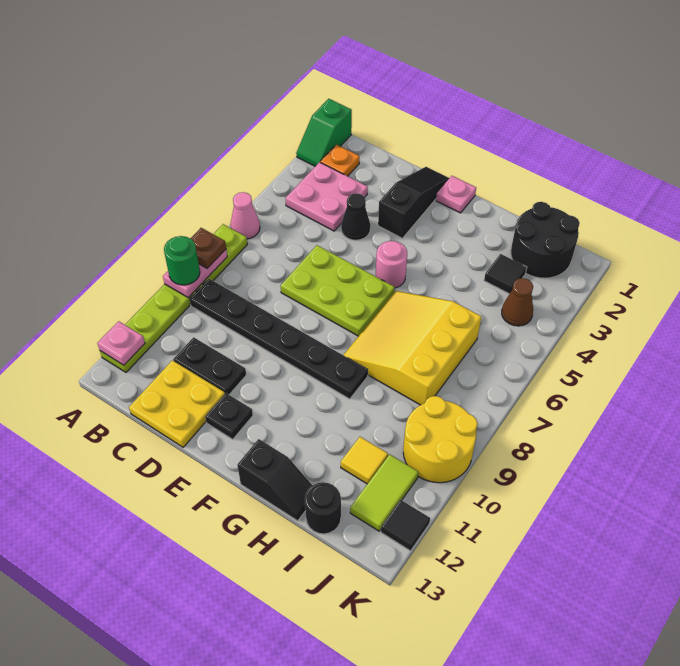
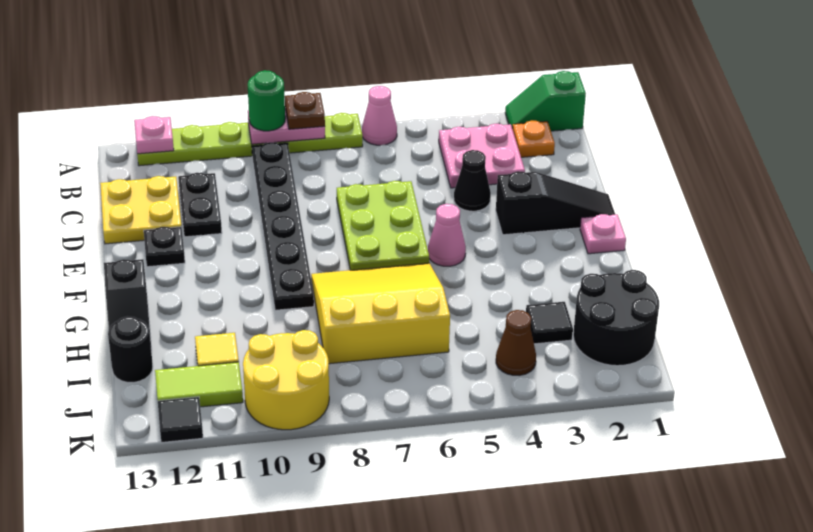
pink 1x1 round brick [376,241,407,288] -> pink 1x1 cone [428,204,466,266]

